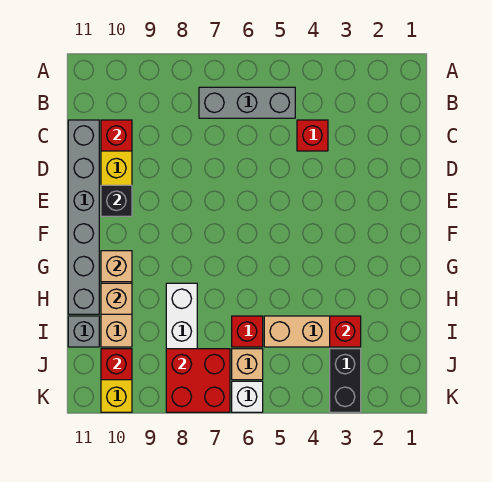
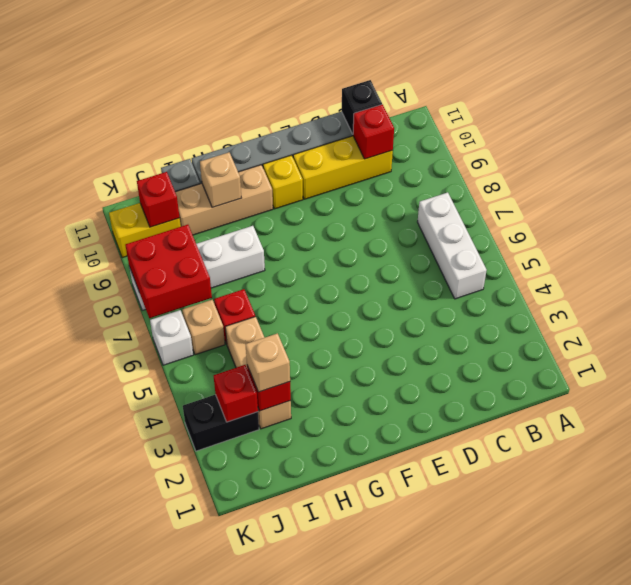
grey 1x3 brick [199,87,295,118] -> white 1x3 brick [418,192,487,299]
red 1x1 brick [297,120,328,151] -> red 1x1 brick moved to [214,365,258,422]
black 1x1 brick [101,185,132,216] -> black 1x1 brick moved to [342,80,382,134]
none -> yellow 1x1 brick [263,155,303,209]
tan 1x1 brick [101,251,132,282] -> tan 1x1 brick moved to [245,333,290,392]

